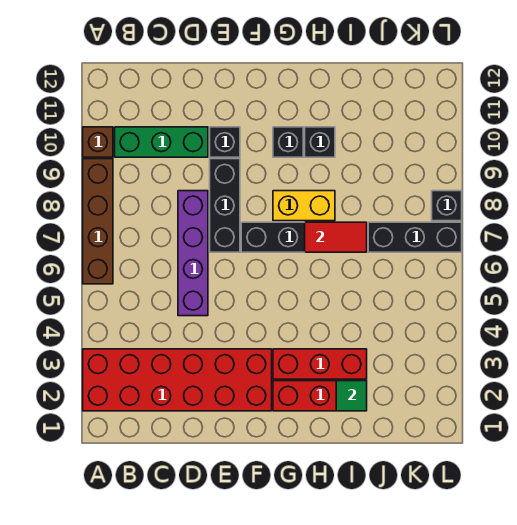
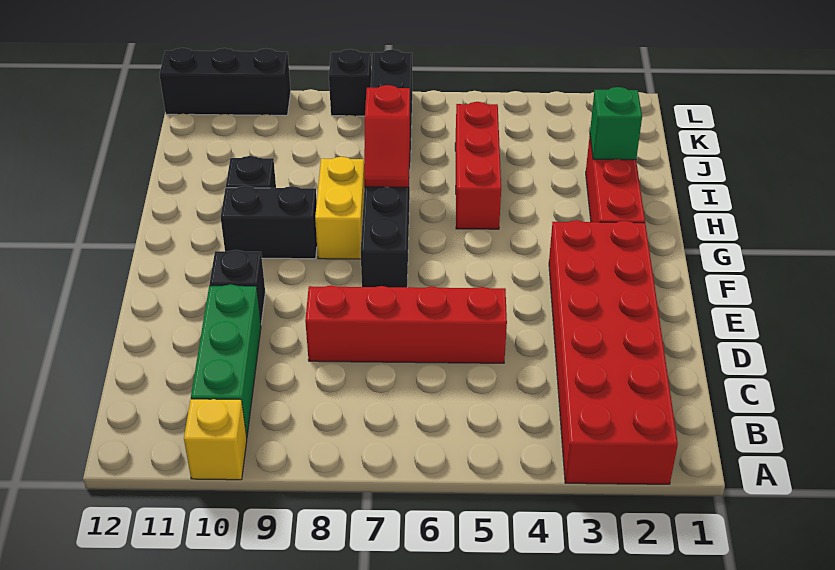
brown 1x4 brick [83,159,113,284] -> none
brown 1x1 brick [83,127,113,157] -> yellow 1x1 brick [184,399,247,480]
purple 1x4 brick [178,191,208,316] -> red 1x4 brick [305,285,507,363]
black 1x3 brick [210,159,240,252] -> black 1x3 brick moved to [160,48,291,115]
red 1x3 brick [273,349,367,379] -> red 1x3 brick moved to [455,102,501,229]
black 1x1 brick [273,127,303,157] -> black 1x2 brick [221,186,317,259]
red 1x2 tile [305,222,367,252] -> red 1x2 slope [364,85,410,187]
green 1x1 tile [336,381,367,411] -> green 1x1 brick [590,87,642,160]

